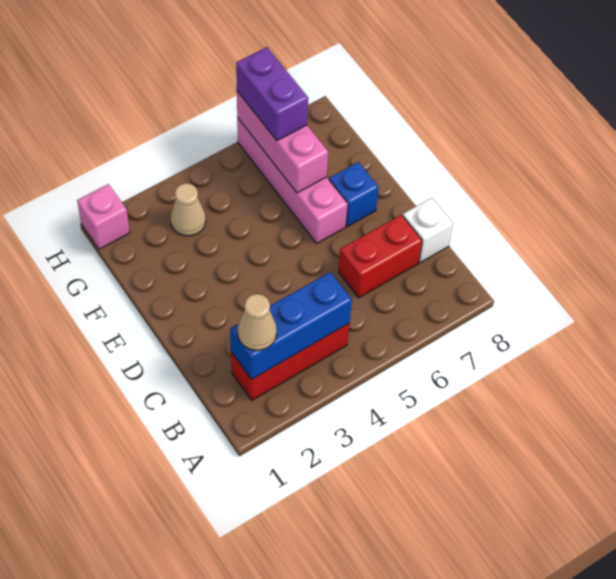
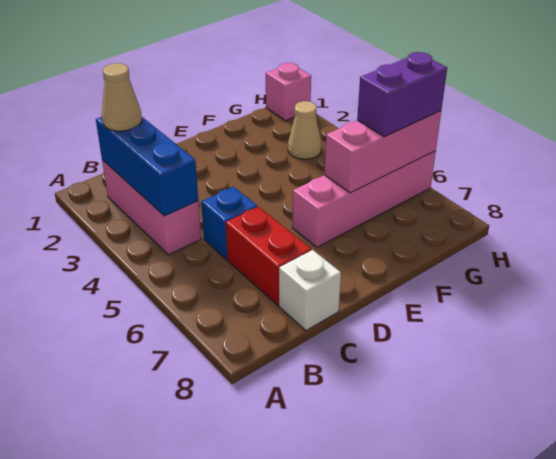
red 1x3 brick [231,323,350,400] -> pink 1x3 brick [102,160,201,255]
blue 1x1 brick [329,162,379,227] -> blue 1x1 brick moved to [201,187,257,259]

